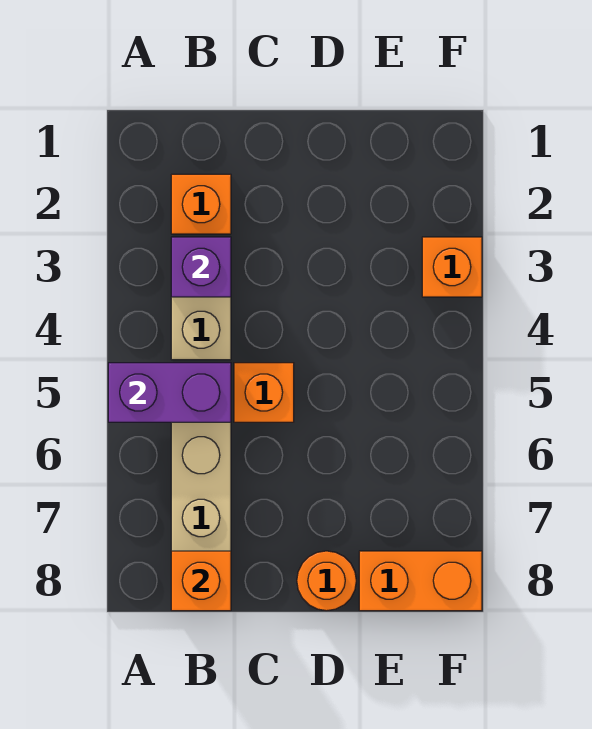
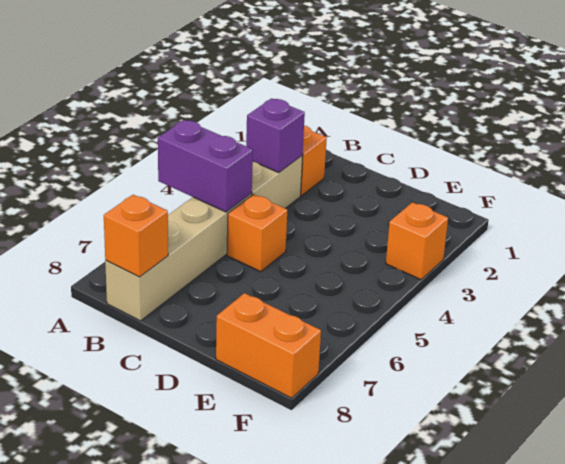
orange 1x1 round brick [297,551,356,611] -> none

